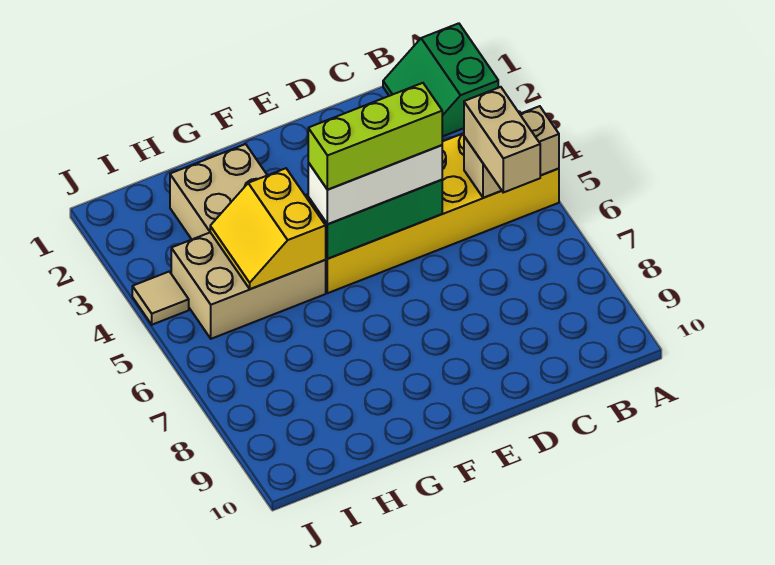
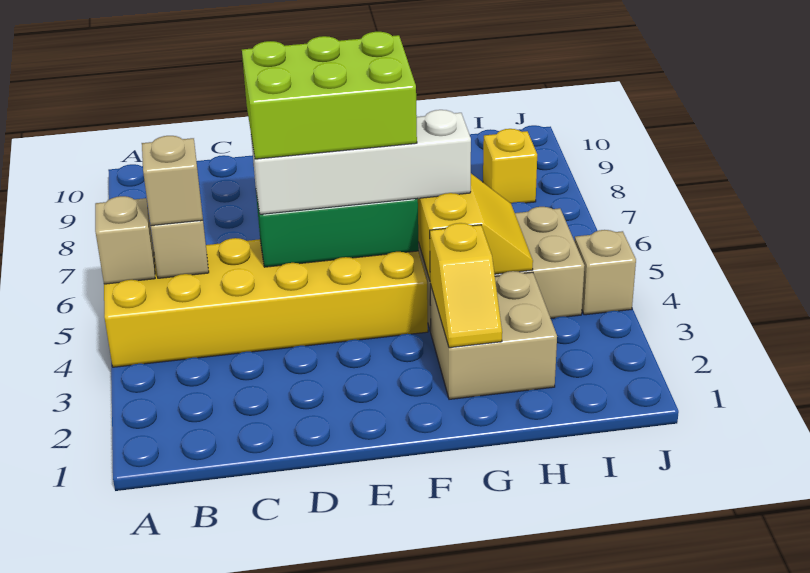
green 2x2 slope [383,23,498,137] -> none
tan 1x2 brick [464,87,541,193] -> tan 1x1 brick [142,136,203,226]
white 1x3 brick [308,145,442,224] -> white 1x4 brick [251,110,471,214]
lime 1x3 brick [308,83,442,190] -> lime 2x3 brick [242,32,417,159]
none -> yellow 1x2 slope [430,223,502,348]
none -> yellow 1x1 brick [483,129,537,203]
tan 1x1 tile [132,272,189,325] -> tan 1x1 brick [575,230,636,315]

